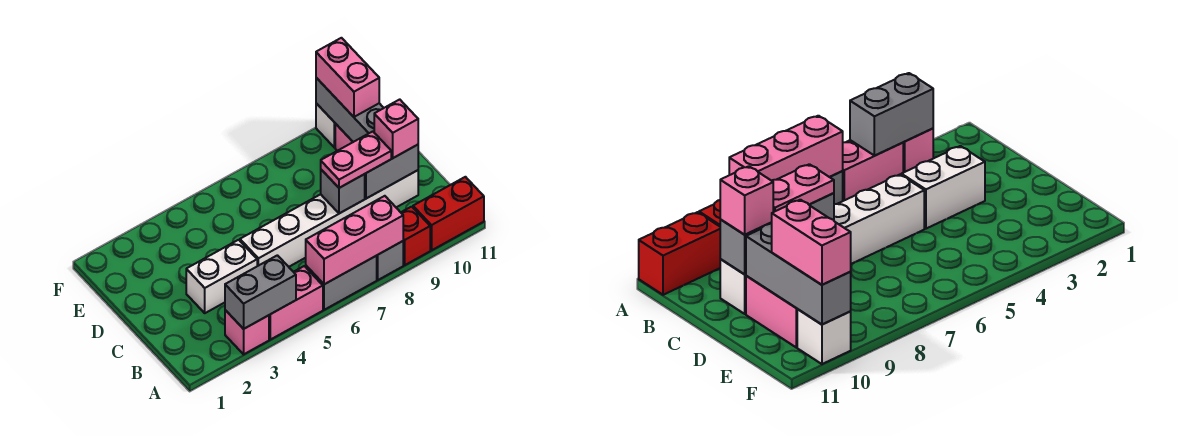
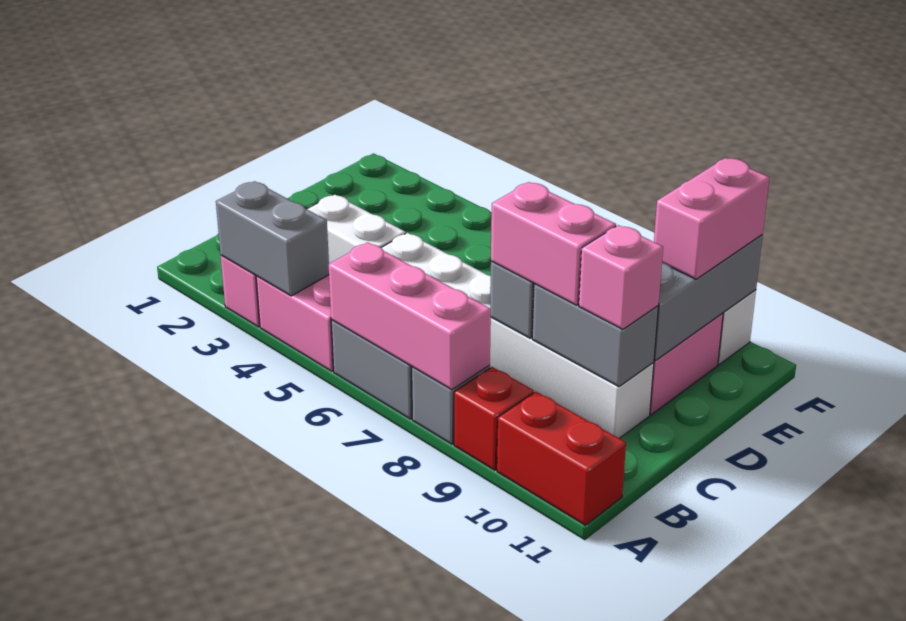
pink 1x2 plate [321,131,391,188] -> pink 1x2 brick [491,182,616,305]

